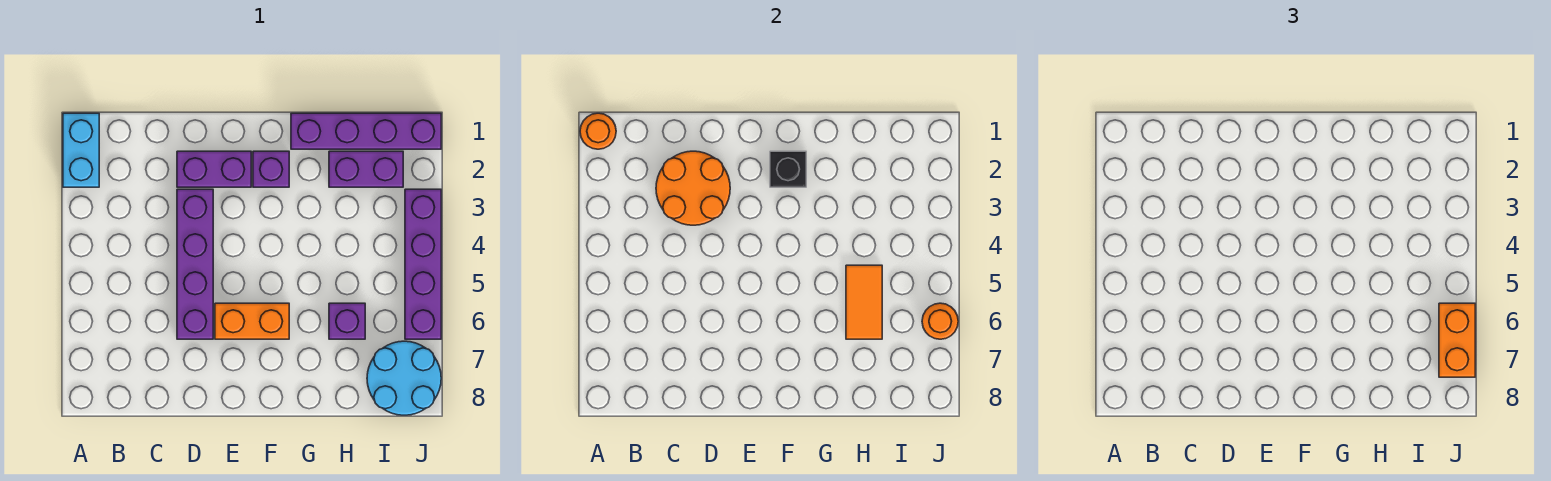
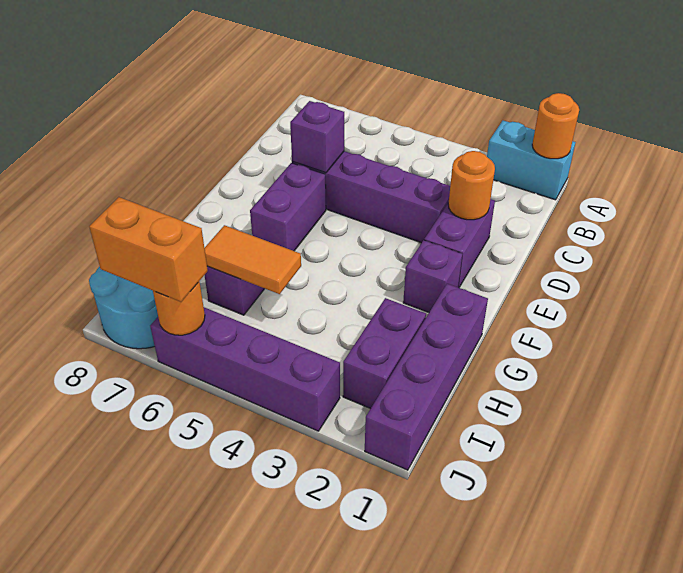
orange 2x2 round brick [656,151,730,225] -> orange 1x1 round brick [448,151,495,220]
none -> purple 1x1 brick [290,101,344,173]
orange 1x2 brick [215,303,289,339] -> purple 1x2 brick [250,163,326,251]
black 1x1 brick [770,151,806,187] -> none

